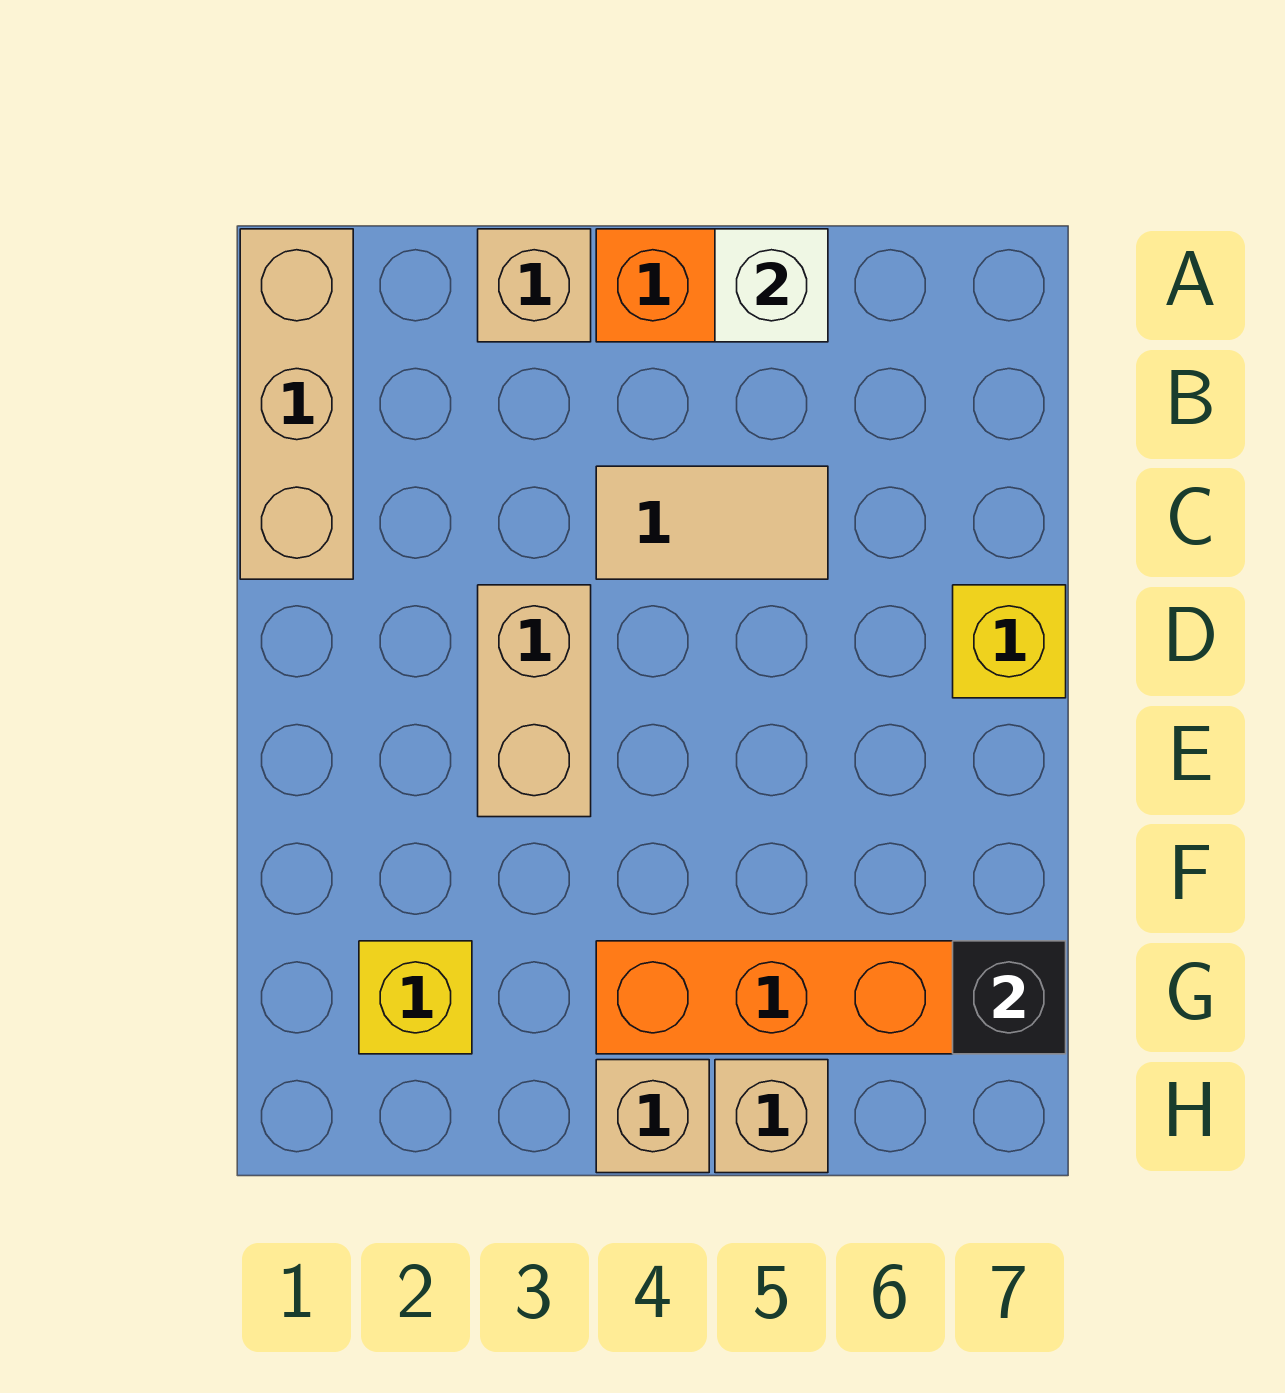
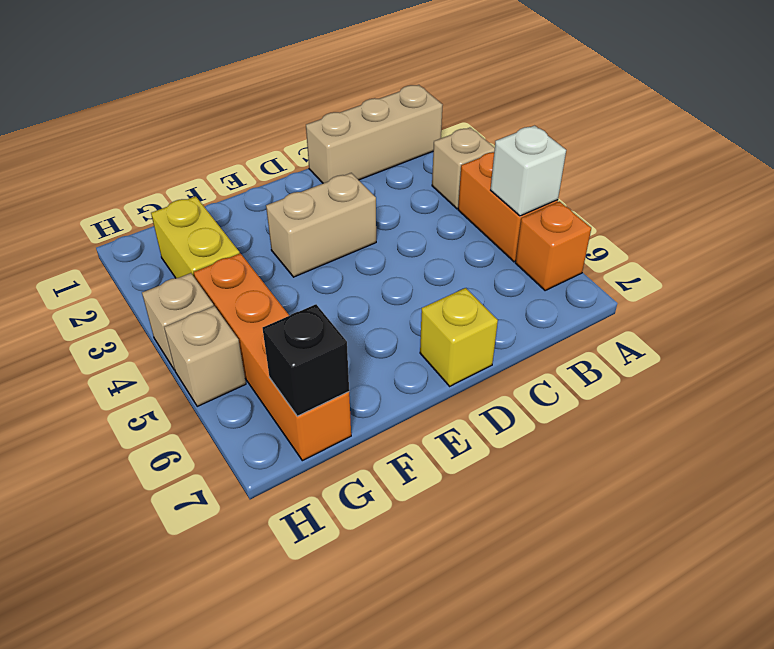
none -> orange 1x1 brick [515,201,591,291]
tan 1x2 tile [596,466,828,579] -> none
yellow 1x1 brick [359,941,472,1054] -> yellow 1x2 brick [151,196,240,278]

